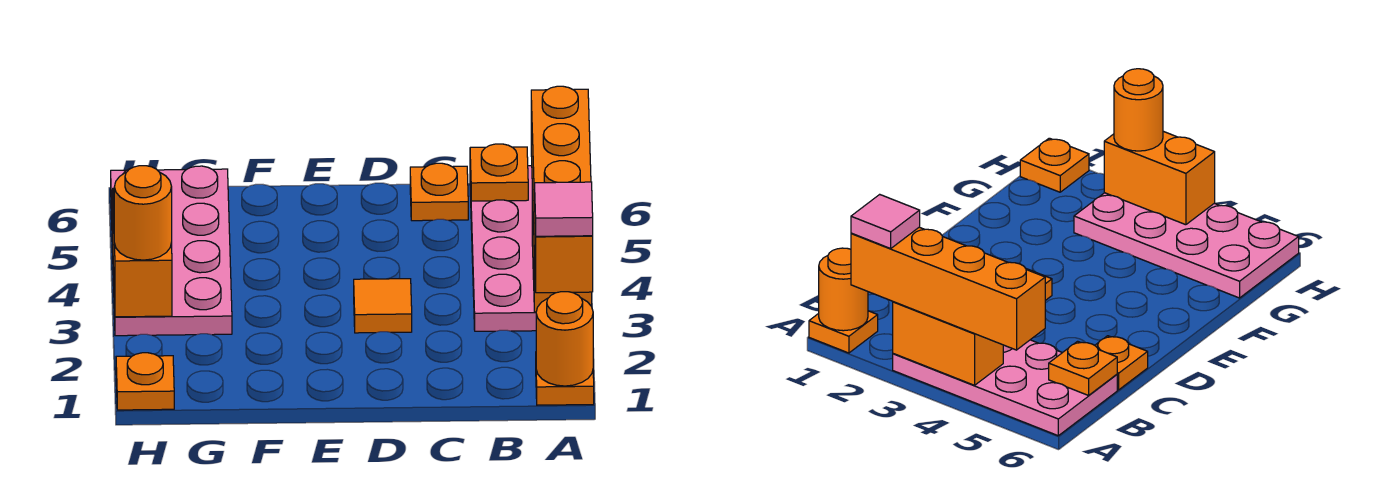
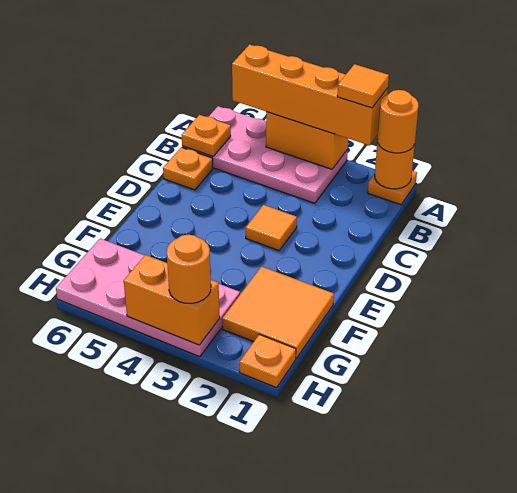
none -> orange 1x1 round brick [377,90,419,153]
pink 1x1 tile [535,182,593,236] -> orange 1x1 tile [337,64,389,108]
none -> orange 2x2 tile [222,267,334,358]

